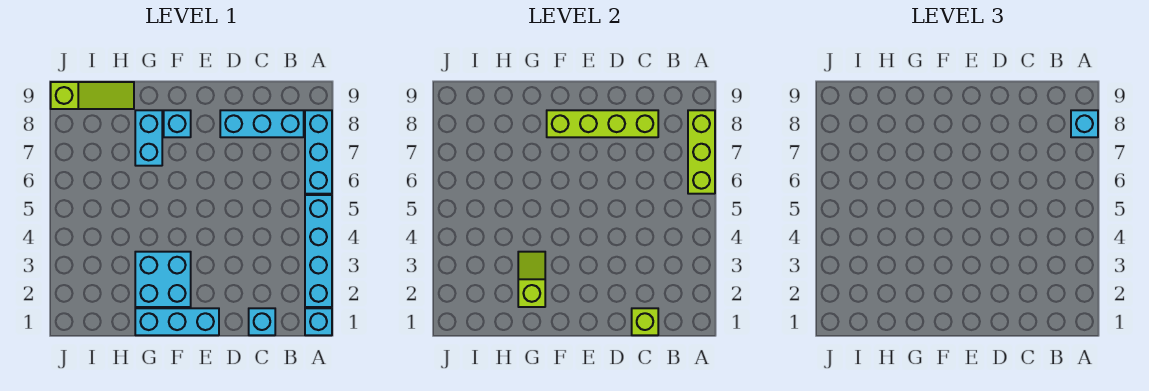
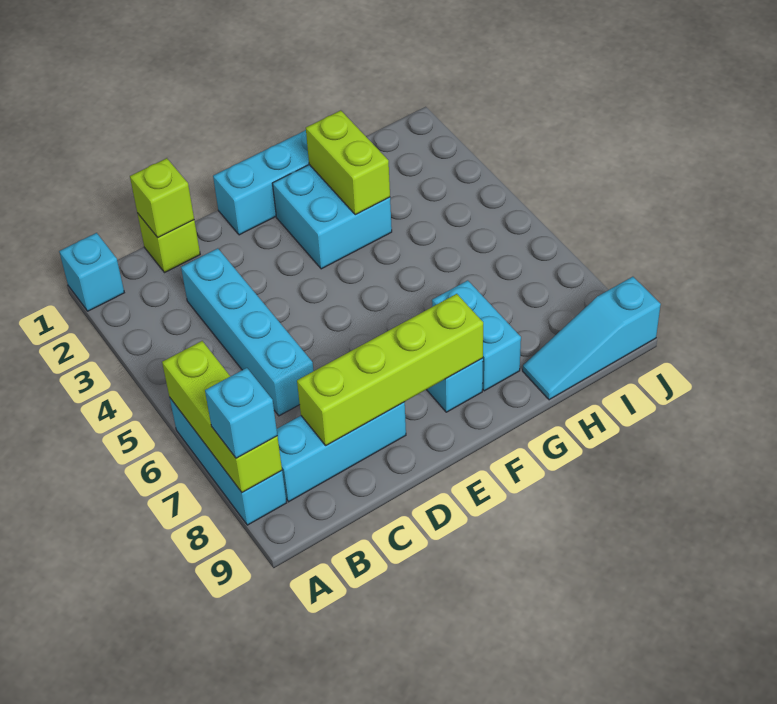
cyan 1x4 brick [305,195,332,307] -> cyan 1x4 brick moved to [181,248,313,416]
cyan 1x1 brick [249,308,275,335] -> lime 1x1 brick [137,213,200,273]
lime 1x2 slope [518,252,545,307] -> lime 1x2 brick [306,110,390,215]
lime 1x3 slope [51,82,134,109] -> cyan 1x3 slope [523,277,661,400]

